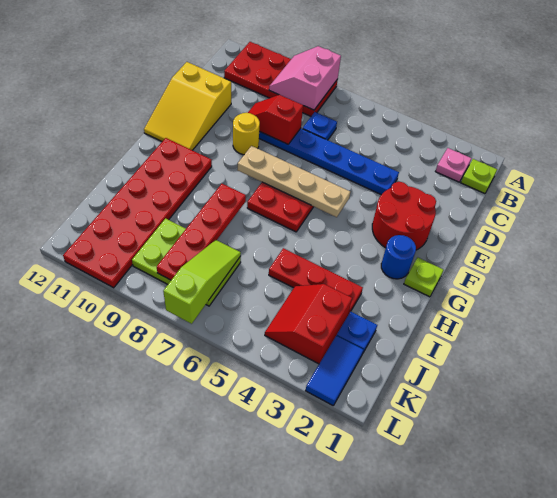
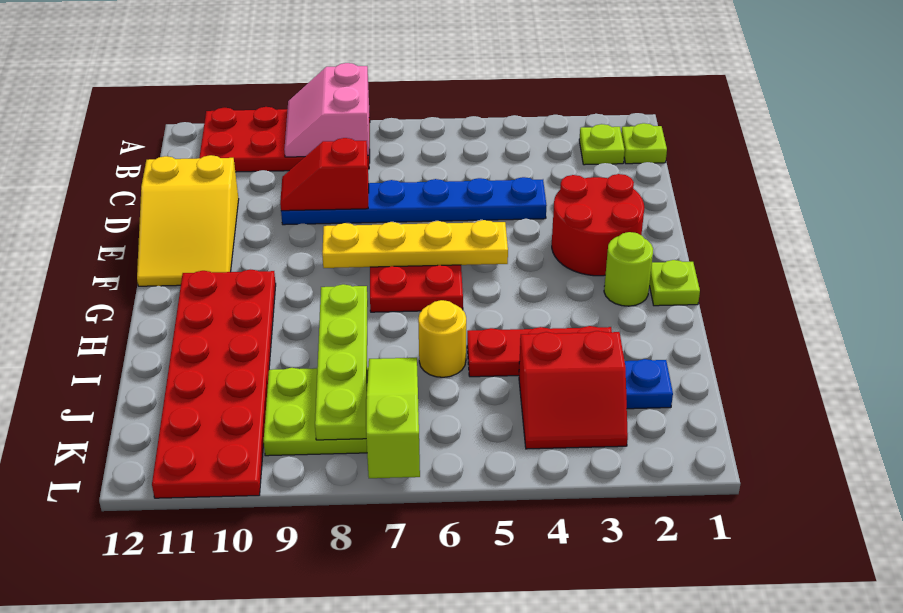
pink 1x1 plate [435,148,472,182] -> lime 1x1 plate [579,124,625,165]
blue 1x1 plate [303,112,337,140] -> none
yellow 1x1 round brick [233,113,260,155] -> yellow 1x1 round brick moved to [418,300,466,377]
tan 1x4 plate [237,146,350,217] -> yellow 1x4 plate [322,220,508,268]
blue 1x1 round brick [381,235,416,279] -> lime 1x1 round brick [604,232,653,306]
red 1x4 plate [157,184,246,280] -> lime 1x4 plate [315,284,368,440]
red 2x2 slope [265,284,352,364] -> red 2x2 slope turned to [519,331,628,449]
blue 1x2 tile [306,336,363,406] -> none

